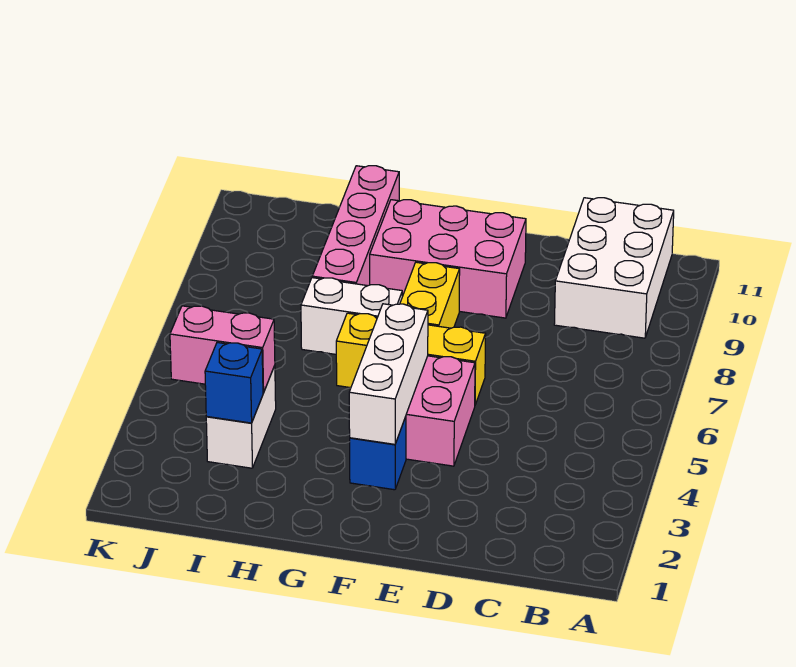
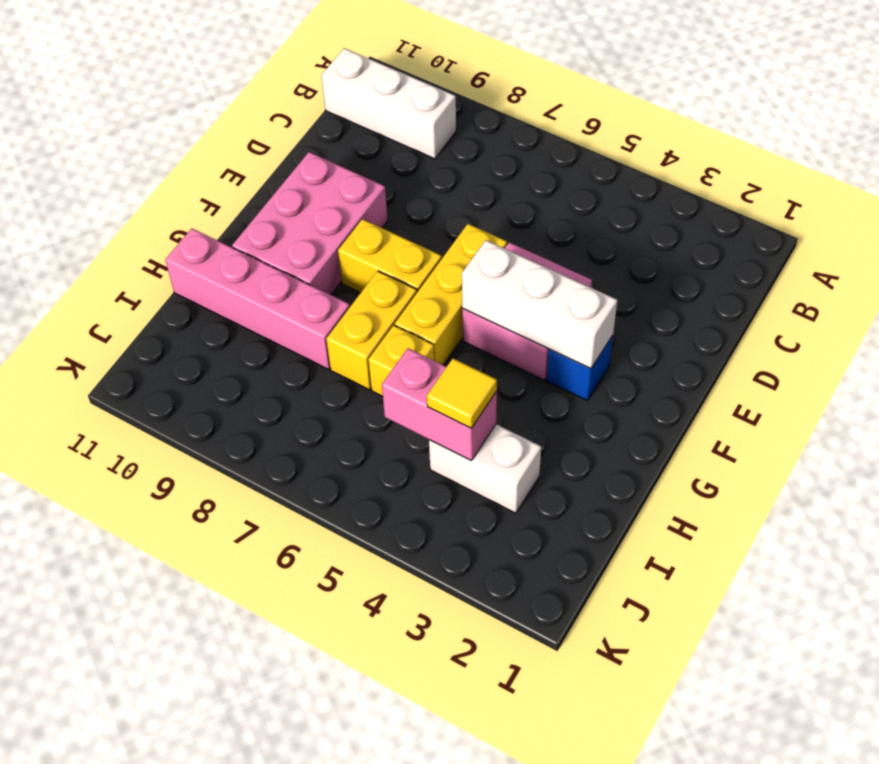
white 2x3 brick [554,198,674,338] -> white 1x3 brick [322,48,456,159]
white 1x2 brick [301,278,402,354] -> yellow 1x2 brick [326,271,417,390]
none -> yellow 1x1 brick [368,325,434,396]
blue 1x1 brick [205,342,263,423] -> none
pink 1x2 brick [170,306,275,393] -> pink 1x2 brick turned to [382,348,497,461]
none -> yellow 1x1 tile [427,359,497,428]

